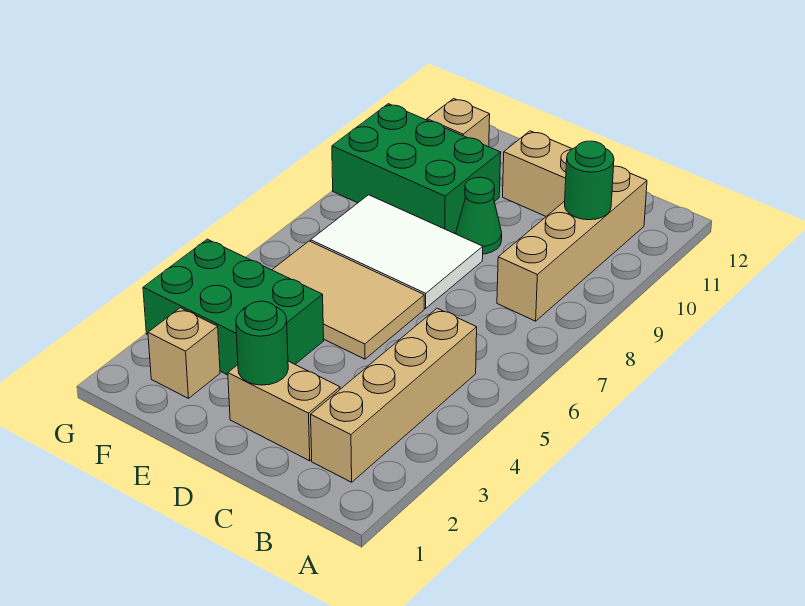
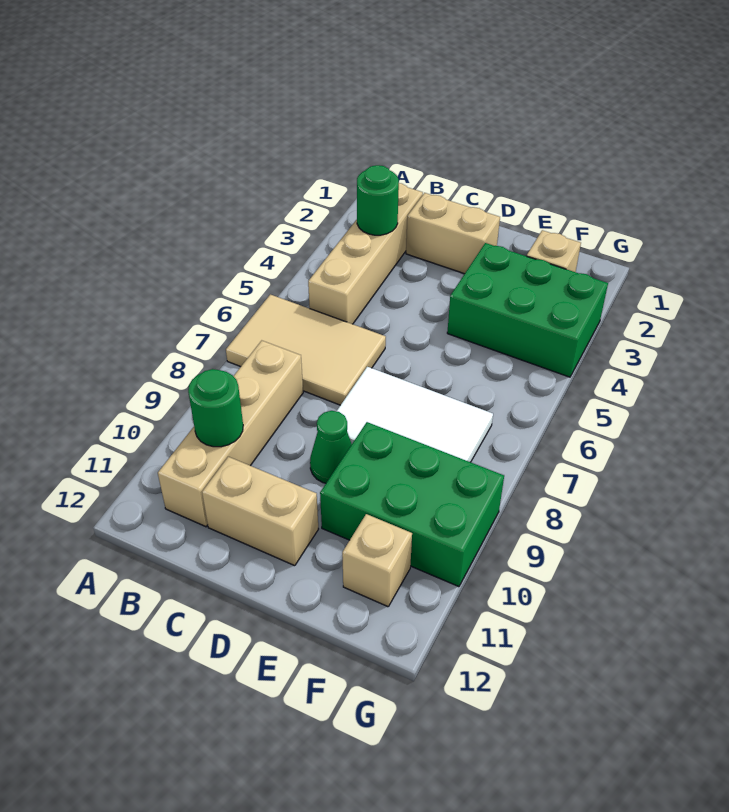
green 1x1 round brick [236,301,288,385] -> green 1x1 round brick moved to [357,165,399,235]
tan 2x3 tile [272,241,424,359] -> tan 2x3 tile moved to [226,294,386,405]

